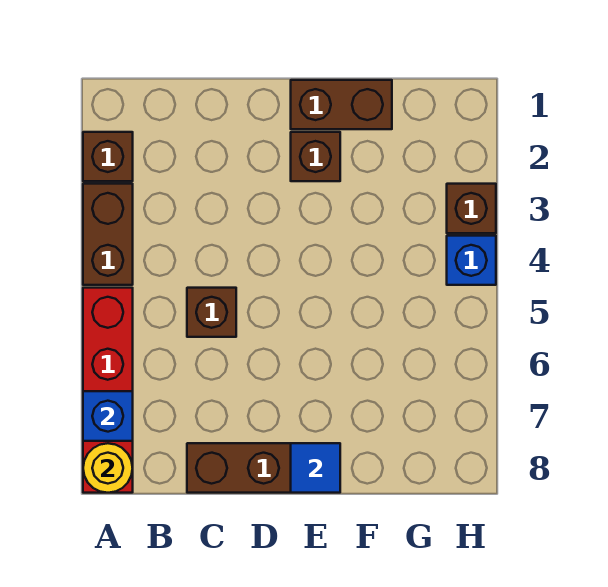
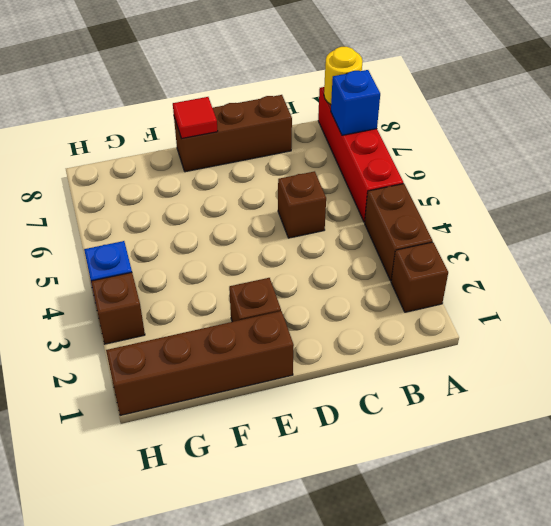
brown 1x2 brick [291,80,392,129] -> brown 1x4 brick [106,311,294,416]
blue 1x1 tile [291,443,340,493] -> red 1x1 tile [173,97,218,139]

